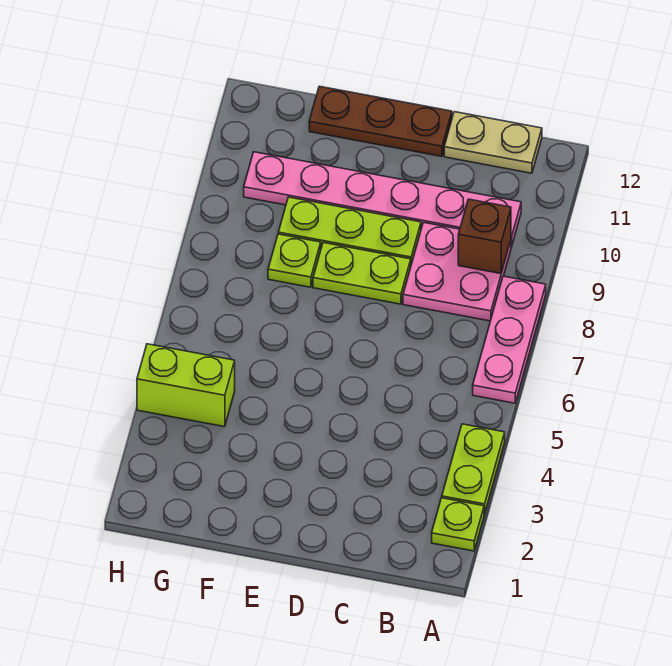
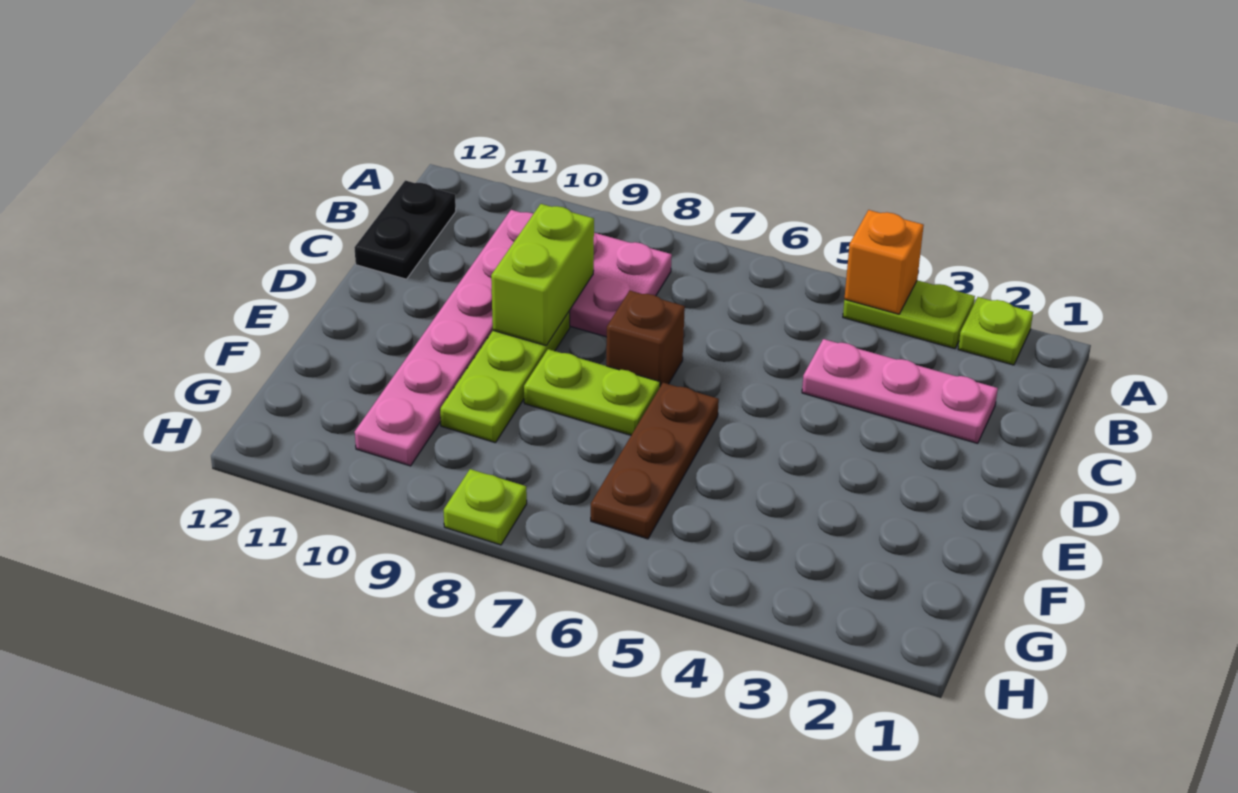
none -> orange 1x1 brick [844,210,924,314]
pink 1x3 plate [473,276,546,403] -> pink 1x3 plate moved to [802,339,998,443]
brown 1x1 brick [458,199,511,274] -> brown 1x1 brick moved to [606,291,685,387]
tan 1x2 plate [444,112,542,173] -> black 1x2 plate [354,180,456,279]
lime 1x2 plate [313,243,411,304] -> lime 1x2 plate turned to [524,349,660,435]
brown 1x3 plate [309,86,452,156] -> brown 1x3 plate moved to [591,383,719,539]
lime 1x1 plate [268,234,321,287] -> lime 1x1 plate moved to [444,469,527,545]
lime 1x2 brick [137,344,235,427] -> lime 1x2 brick moved to [491,204,594,346]

